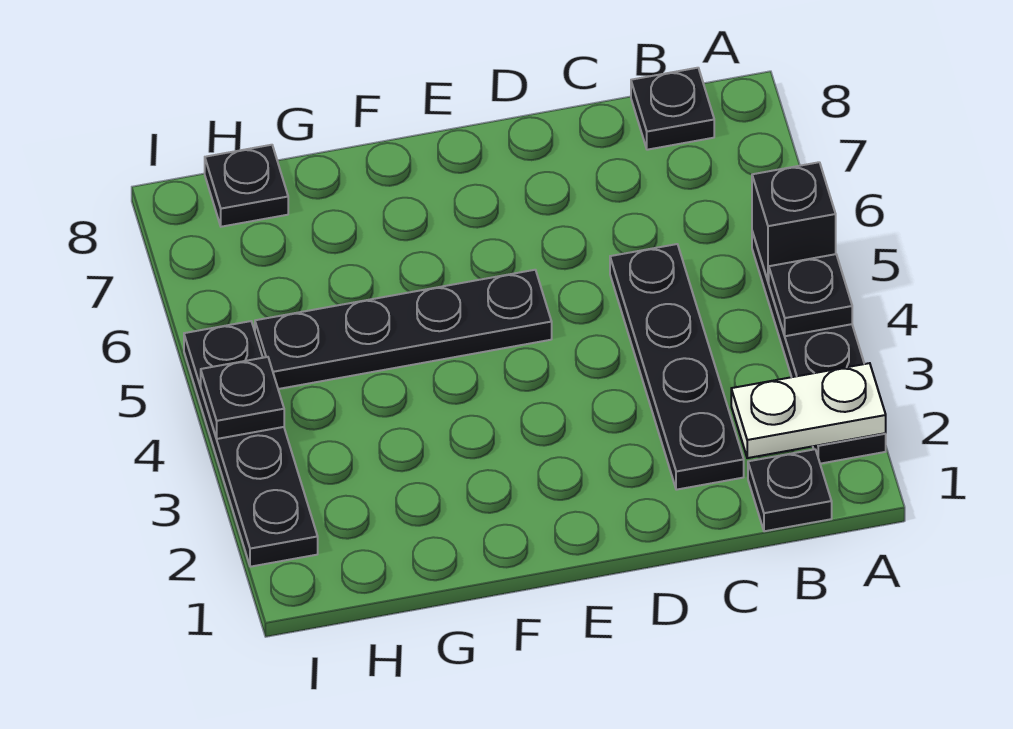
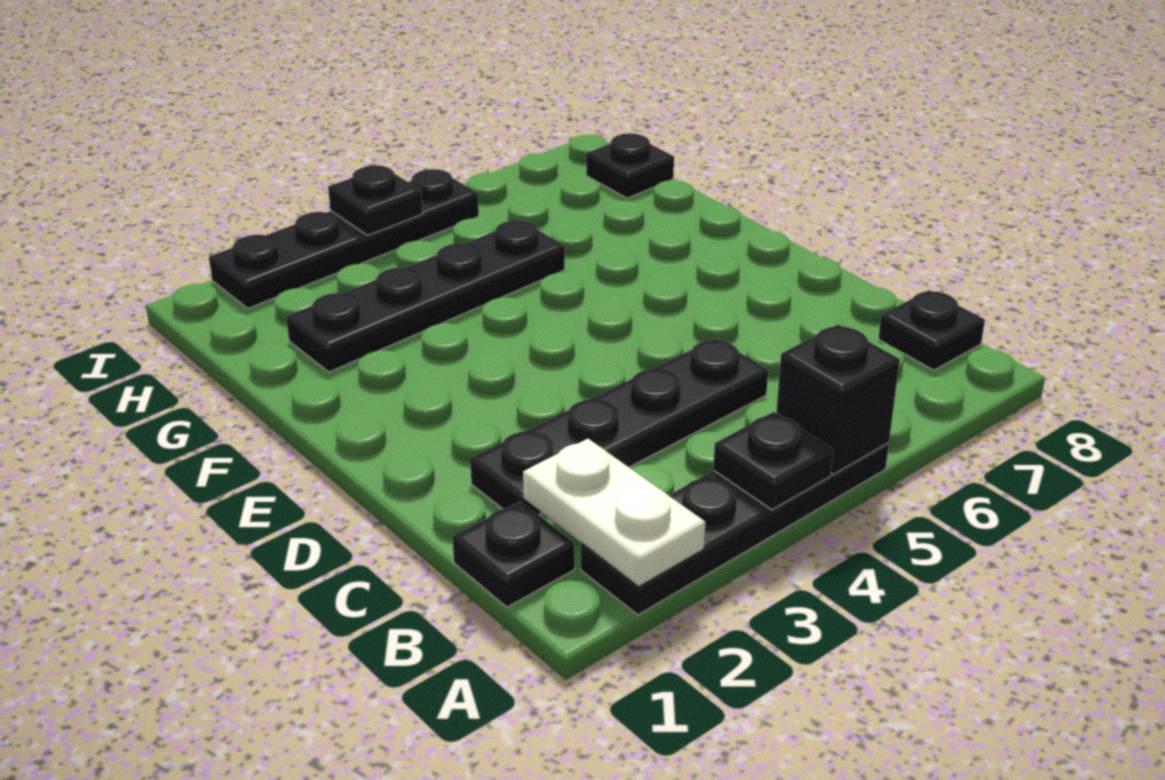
black 1x4 plate [255,270,552,389] -> black 1x4 plate turned to [286,220,565,372]

